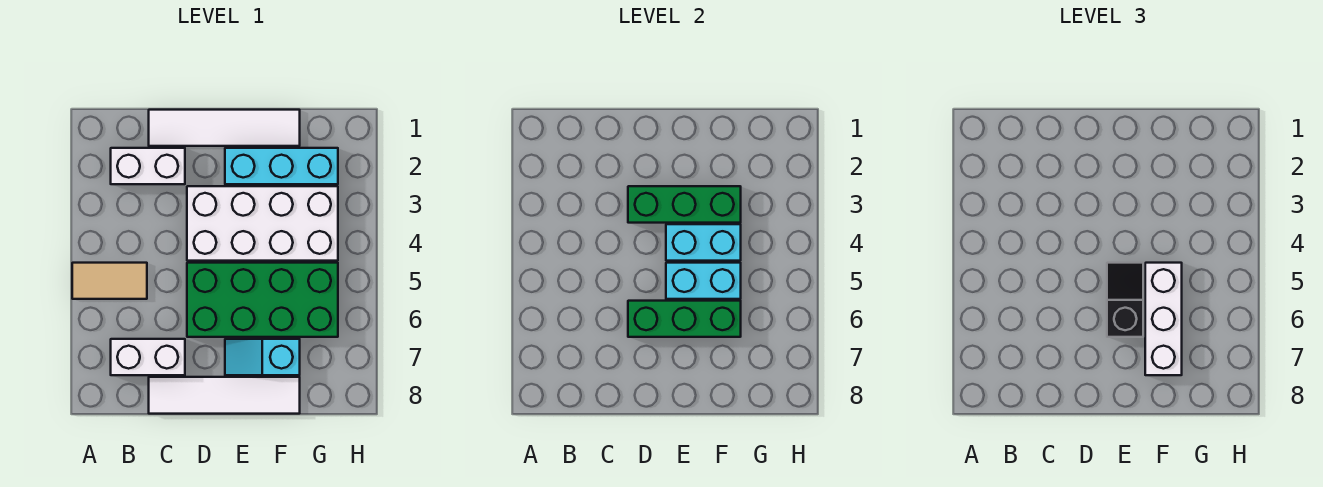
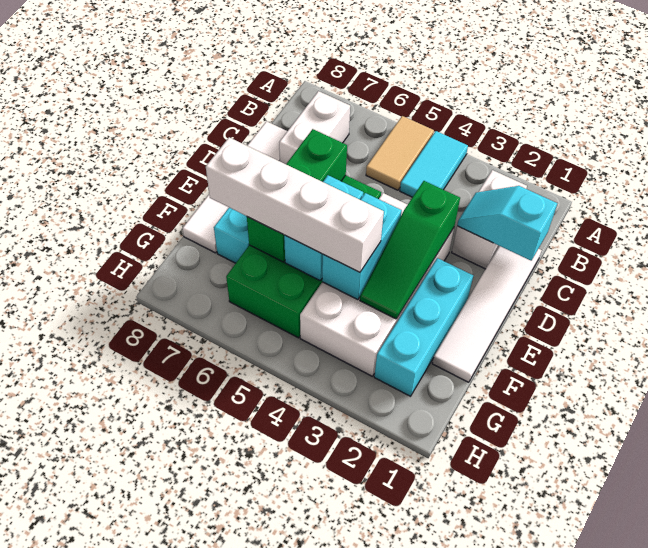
none -> cyan 1x2 tile [400,131,468,197]
none -> cyan 1x2 slope [457,186,557,261]
green 1x3 brick [628,186,741,223] -> green 1x3 slope [360,181,460,319]
black 1x2 slope [1107,263,1143,337] -> none
white 1x3 brick [1145,263,1182,375] -> white 1x4 brick [206,137,384,272]

